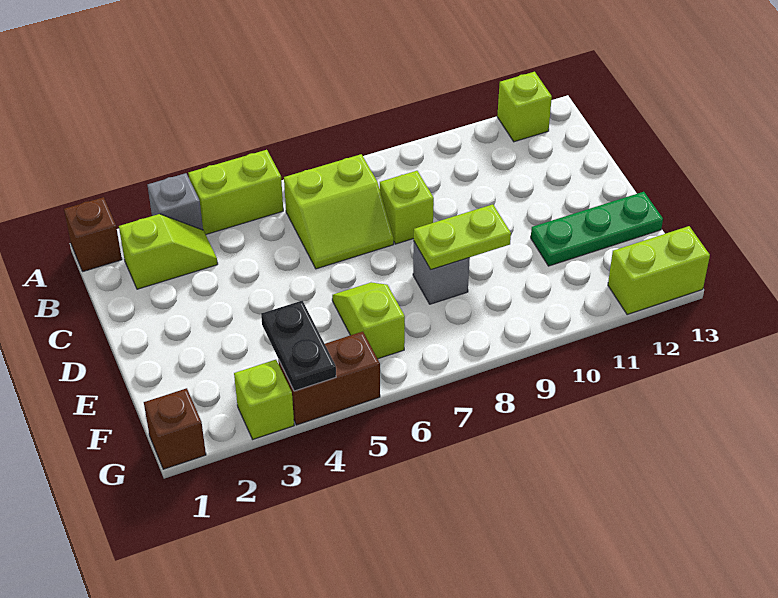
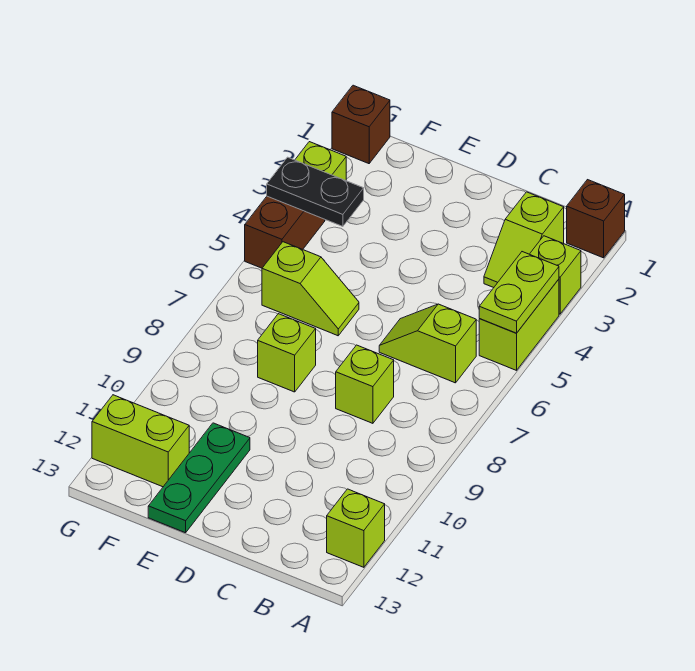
grey 1x1 brick [148,173,203,230] -> lime 1x1 brick [530,236,581,314]
lime 2x2 slope [284,154,394,269] -> lime 1x2 slope [379,304,476,383]
grey 1x1 brick [413,242,470,304] -> lime 1x1 brick [258,314,316,392]
lime 1x2 plate [414,204,511,270] -> lime 1x2 plate moved to [479,252,559,333]
lime 1x2 brick [608,226,710,315] -> lime 1x2 brick turned to [92,395,189,487]

